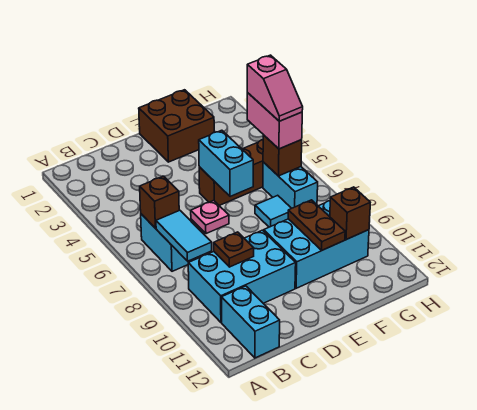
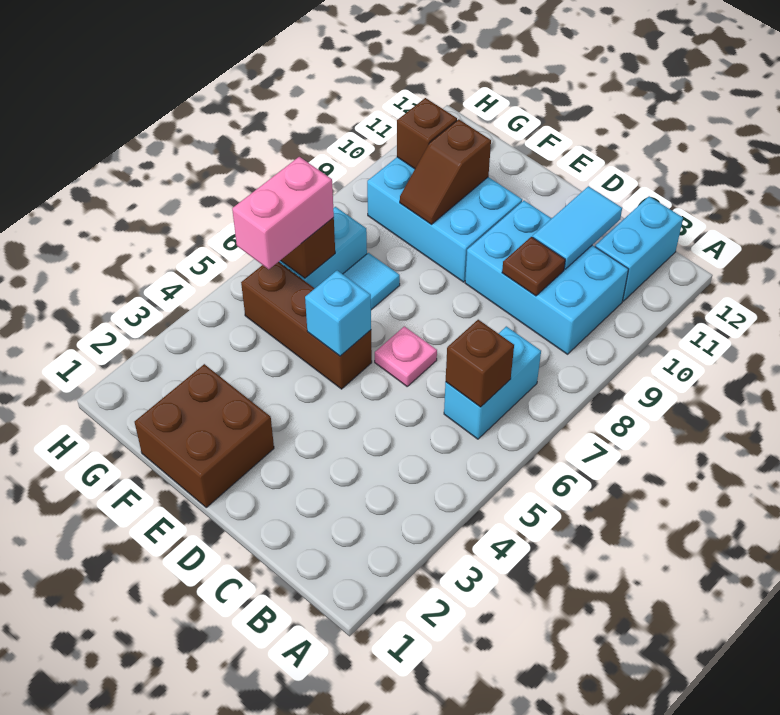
cyan 1x2 tile [156,210,212,261] -> cyan 1x2 tile moved to [533,186,622,269]
cyan 1x2 brick [199,130,253,197] -> cyan 1x1 brick [305,271,371,356]
brown 1x2 plate [288,200,345,250] -> brown 1x2 slope [400,119,491,224]
pink 1x2 slope [247,55,303,121] -> none

